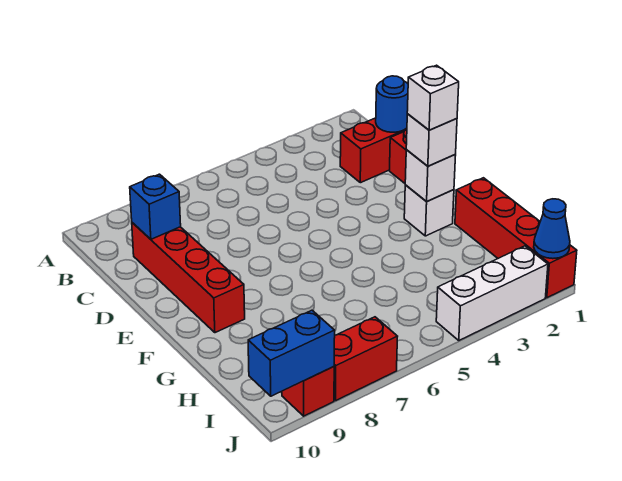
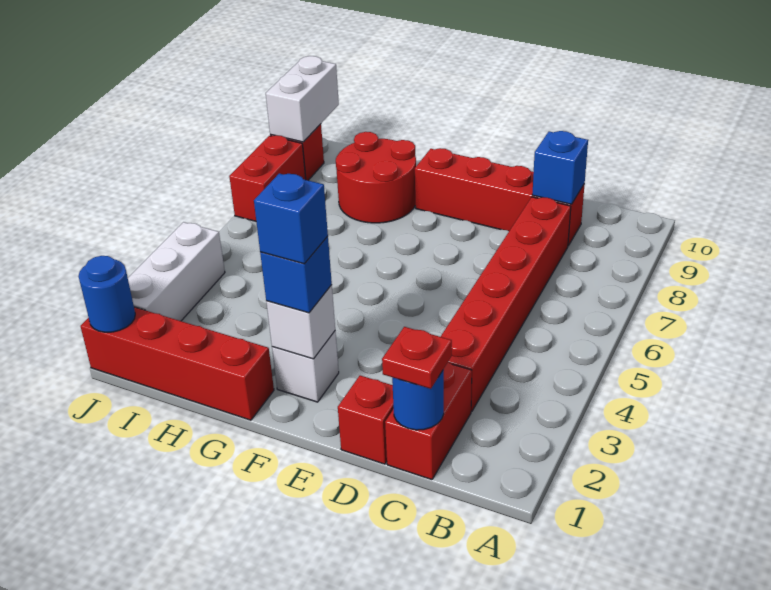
none -> red 1x1 plate [382,327,452,389]
none -> red 1x6 brick [441,197,571,412]
white 1x1 brick [406,114,457,166] -> blue 1x1 brick [260,236,332,313]
white 1x1 brick [407,65,459,130] -> blue 1x1 brick [254,174,328,264]
none -> red 2x2 round brick [336,132,416,223]
blue 1x1 cone [534,199,570,259] -> blue 1x1 round brick [78,256,135,332]
blue 1x2 brick [248,310,335,396] -> white 1x2 brick [266,56,339,142]

